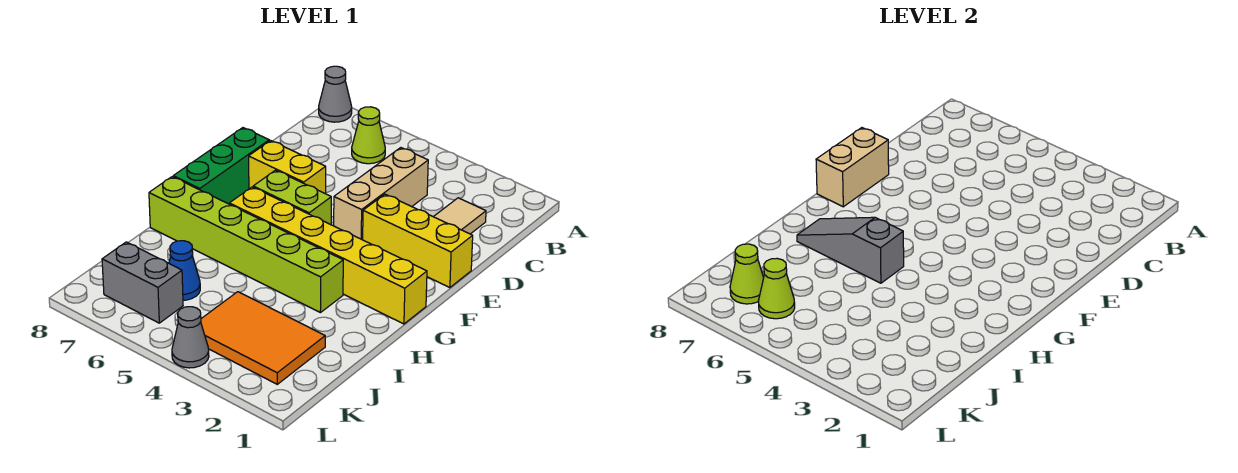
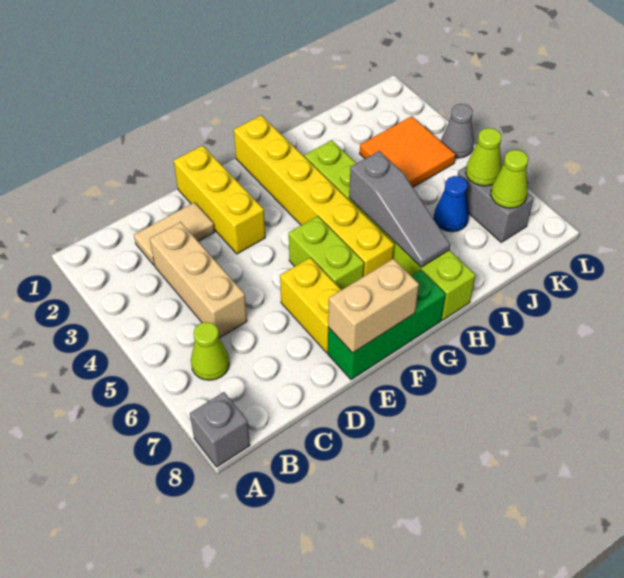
grey 1x1 cone [319,66,352,122] -> grey 1x1 brick [190,392,250,467]
tan 1x3 brick [334,148,428,240] -> tan 1x3 brick turned to [150,222,247,338]
orange 2x3 tile [201,292,325,384] -> orange 2x2 tile [360,116,456,187]

